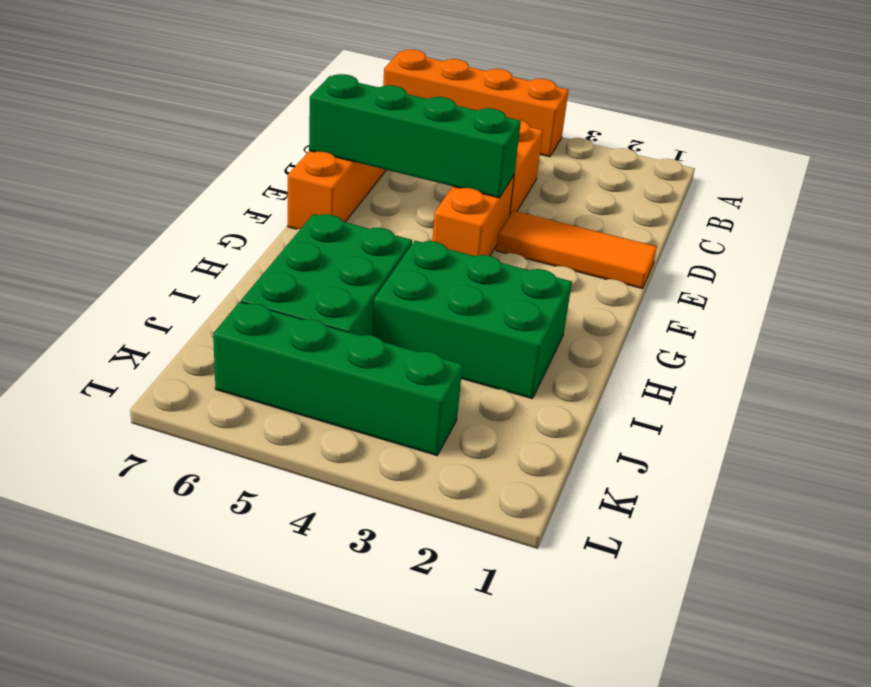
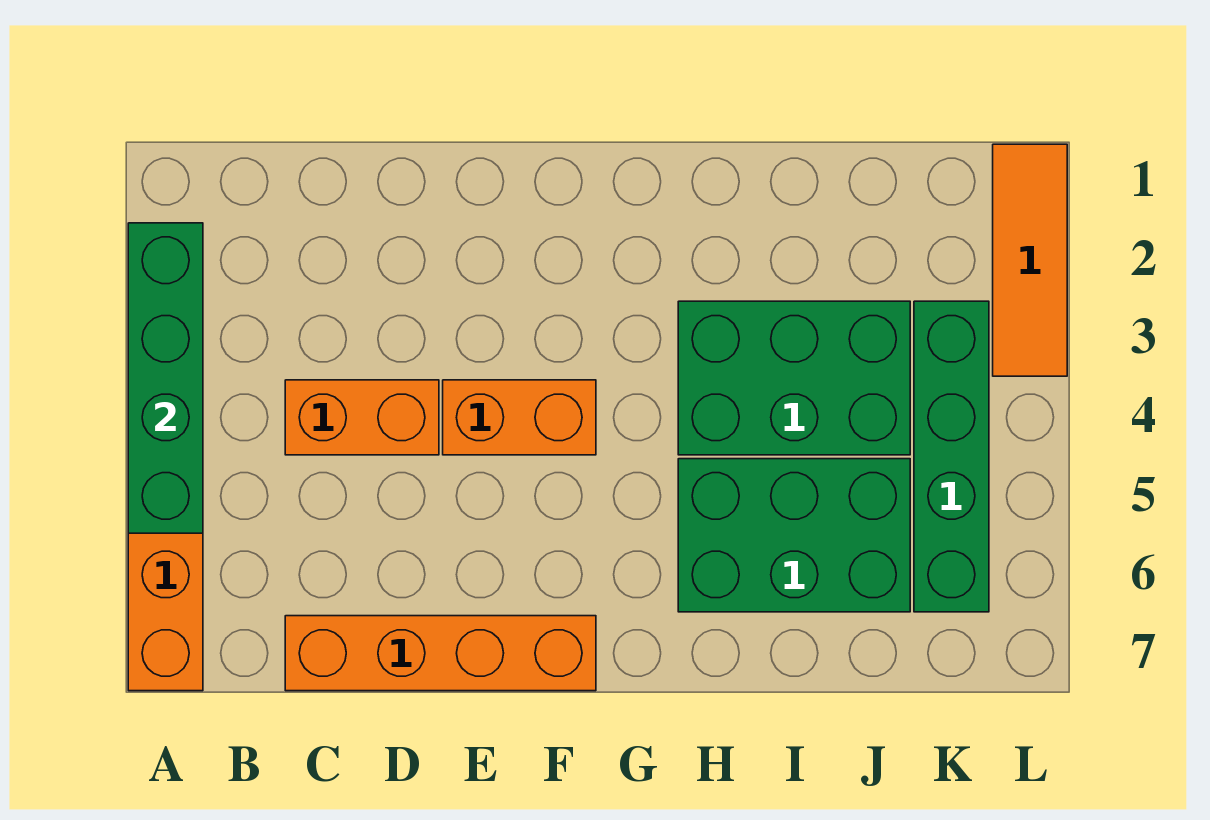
orange 1x3 tile [496,210,657,289] -> orange 1x3 tile moved to [993,144,1067,376]
green 1x4 brick [309,74,521,198] -> green 1x4 brick moved to [128,223,203,533]
green 2x3 brick [372,241,572,399] -> green 2x3 brick turned to [678,301,910,455]

